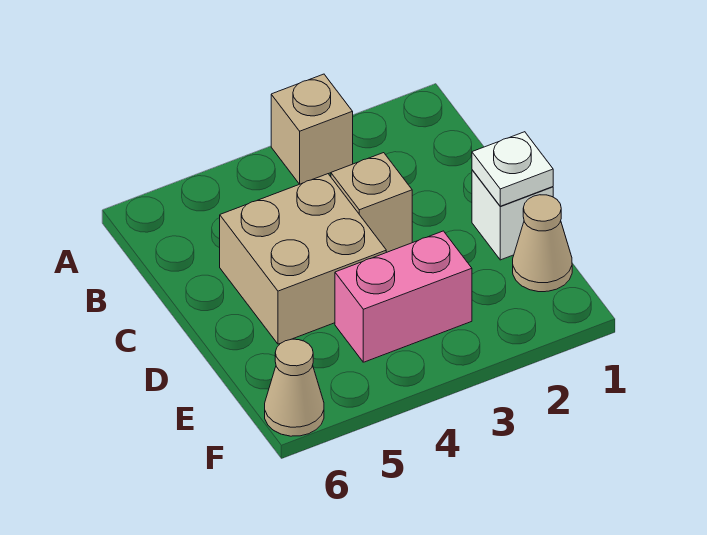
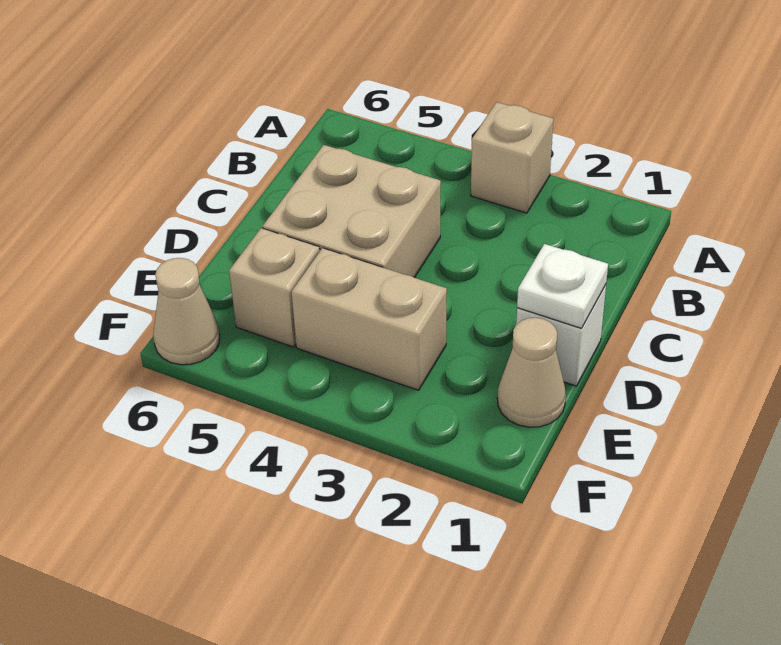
tan 1x1 brick [331,153,412,252] -> tan 1x1 brick moved to [229,228,320,347]
pink 1x2 brick [335,231,472,362] -> tan 1x2 brick [291,248,447,390]

